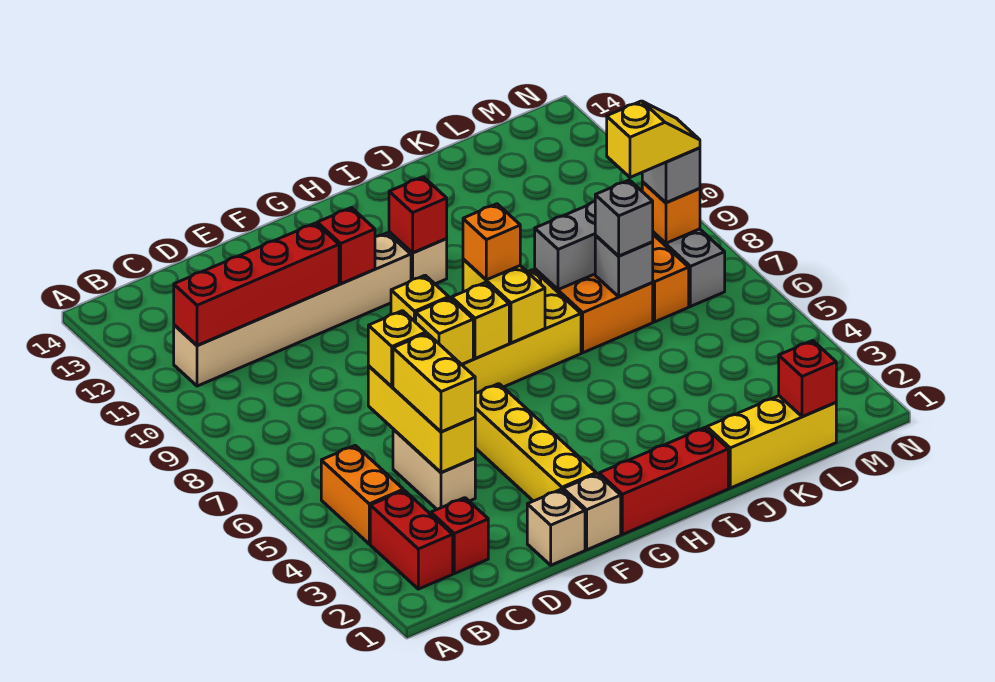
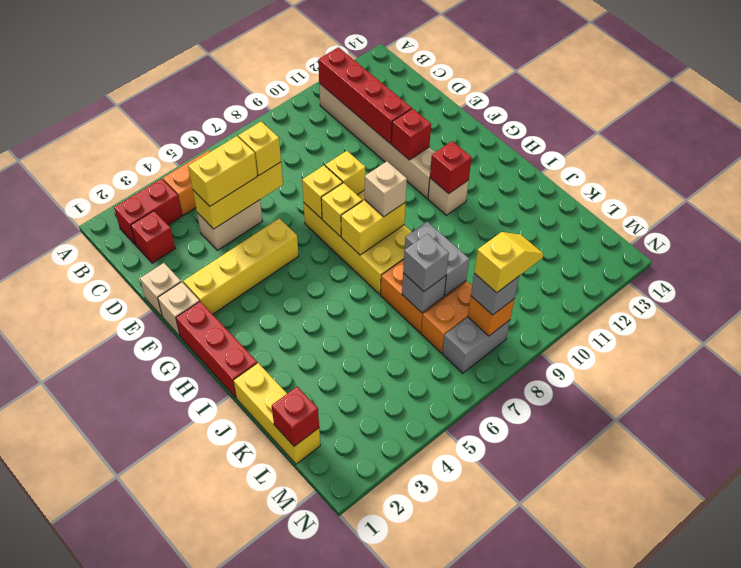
orange 1x1 brick [463,204,520,280] -> tan 1x1 brick [364,162,407,217]
yellow 1x2 slope [607,101,700,177] -> yellow 1x2 slope turned to [474,232,543,293]

